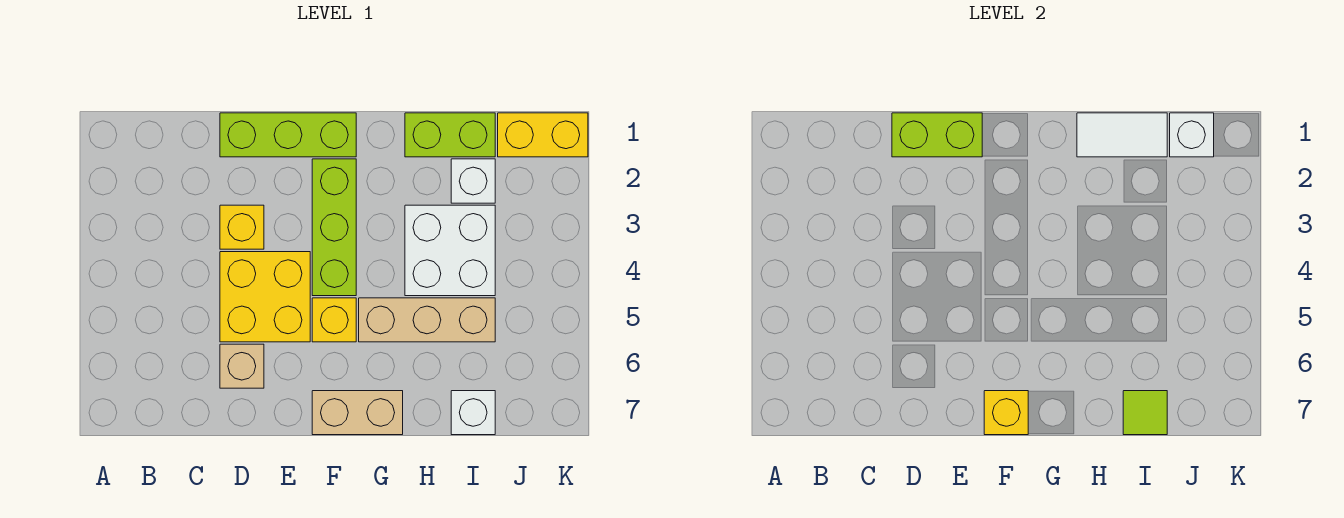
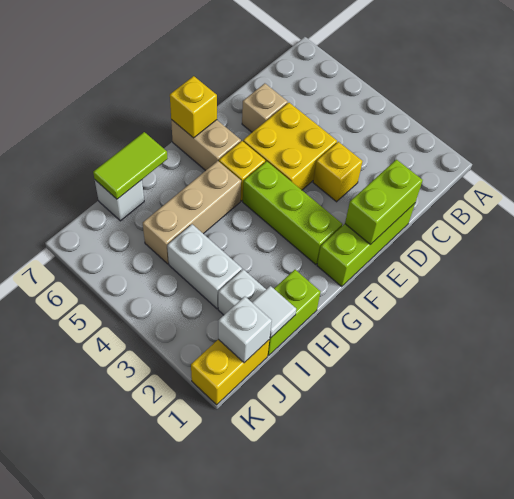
tan 1x2 brick [312,391,403,435] -> tan 1x2 brick turned to [171,120,241,171]
white 1x2 tile [1077,113,1167,157] -> white 1x1 tile [252,286,296,338]
white 2x2 brick [405,205,495,296] -> white 1x2 brick [167,224,242,309]
lime 1x1 tile [1123,391,1167,435] -> lime 1x2 tile [93,132,168,199]

